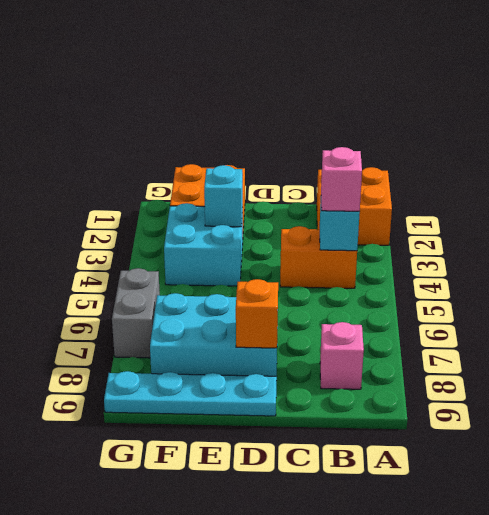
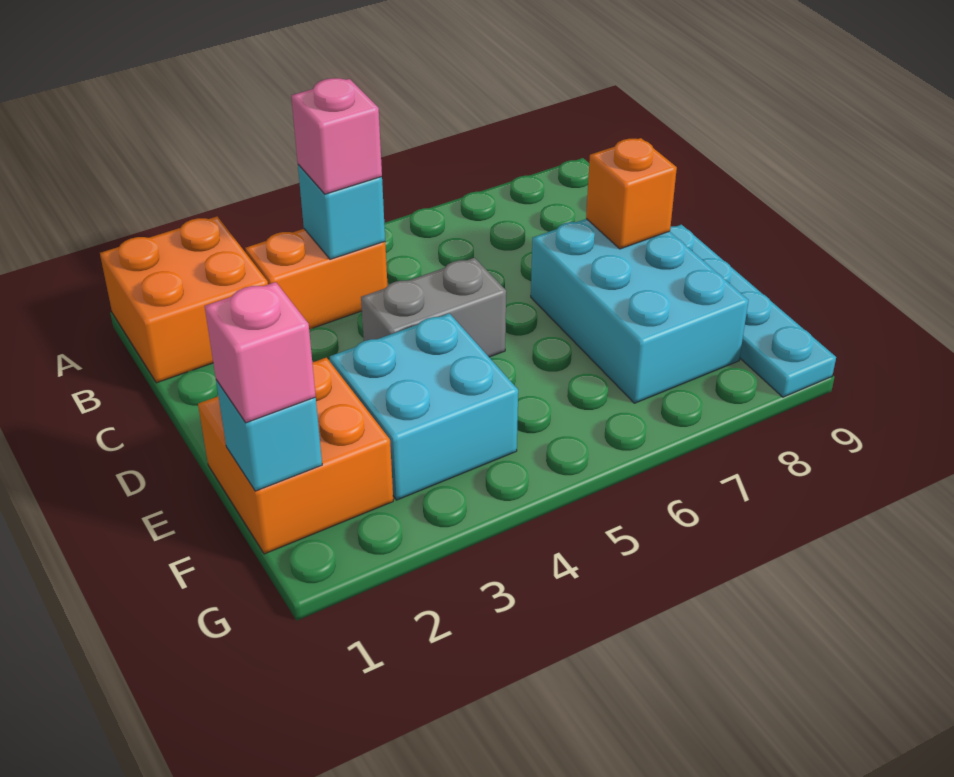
orange 1x2 brick [280,226,357,288] -> orange 1x2 brick turned to [245,229,388,329]
pink 1x1 brick [320,322,364,389] -> pink 1x1 brick moved to [205,282,316,423]
cyan 1x1 brick [204,165,243,227] -> cyan 1x1 brick moved to [216,380,322,491]
grey 1x2 brick [112,268,160,358] -> grey 1x2 brick moved to [361,258,506,357]

